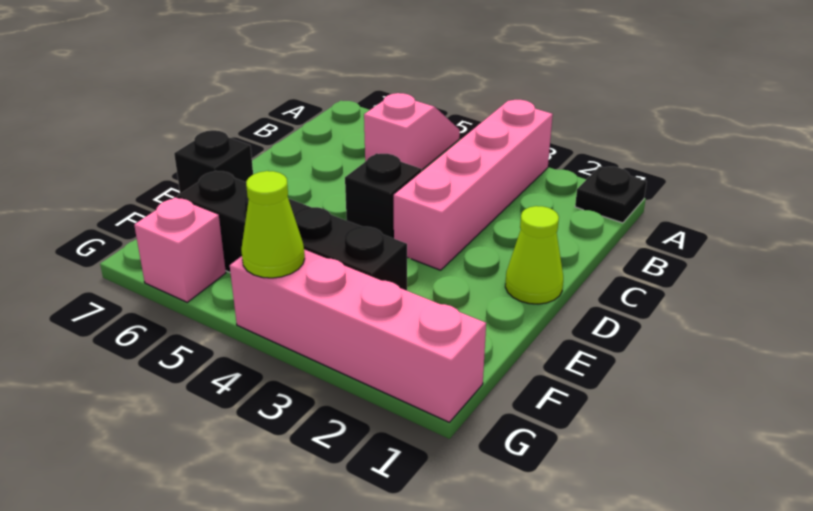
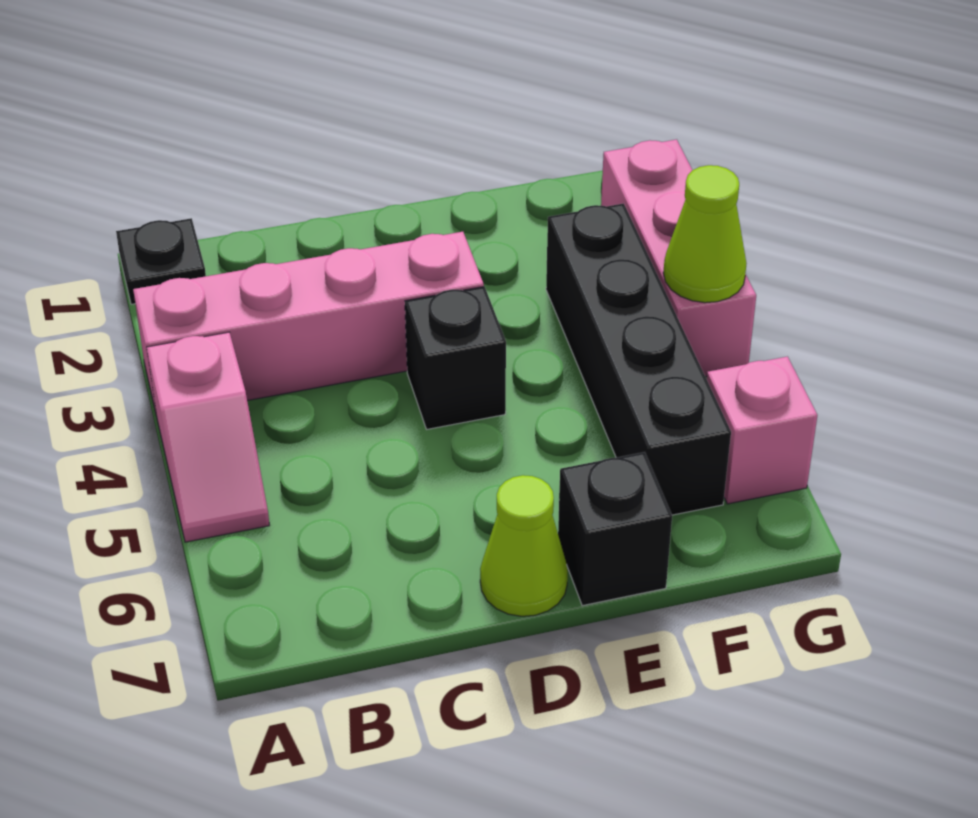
pink 1x2 slope [364,93,460,170] -> pink 1x2 slope turned to [146,332,270,542]
lime 1x1 cone [505,206,563,304] -> lime 1x1 cone moved to [480,475,568,616]
pink 1x4 brick [230,249,486,422] -> pink 1x3 brick [601,139,756,377]

